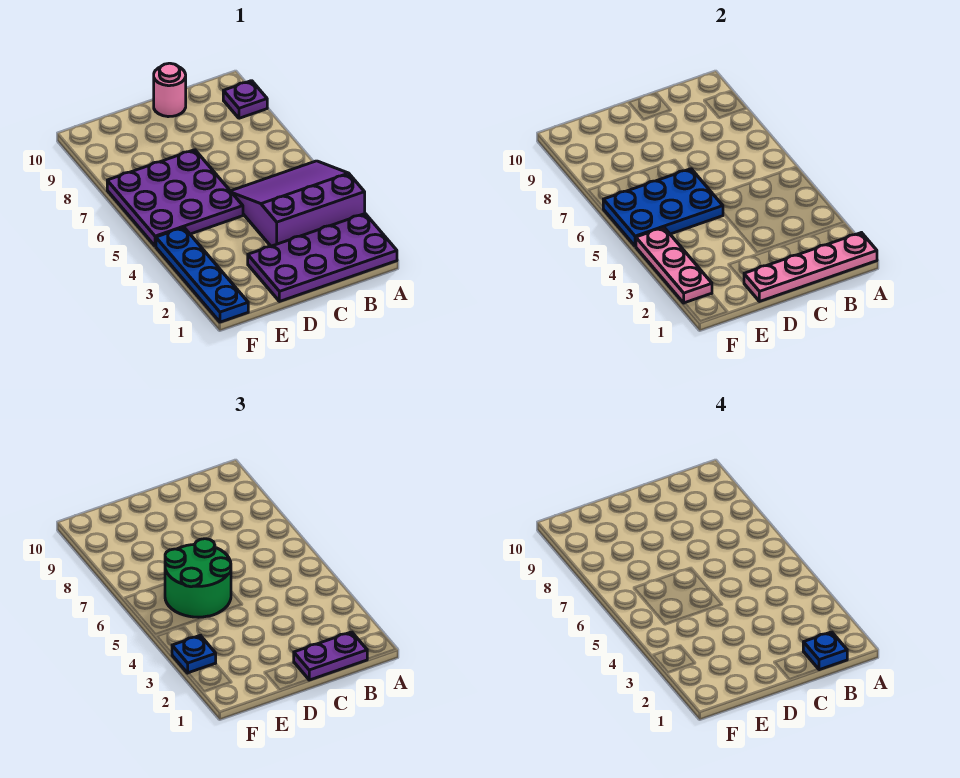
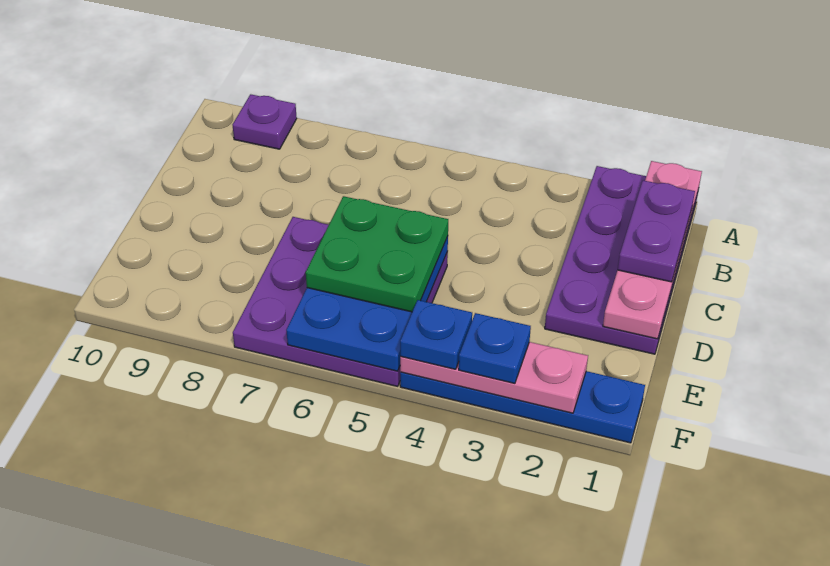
purple 3x3 slope [231,161,365,246] -> none
blue 1x1 plate [803,632,847,670] -> blue 1x1 plate moved to [400,300,472,369]
pink 1x1 round brick [154,63,186,117] -> none
green 2x2 round brick [165,539,231,617] -> green 2x2 plate [306,196,448,312]

